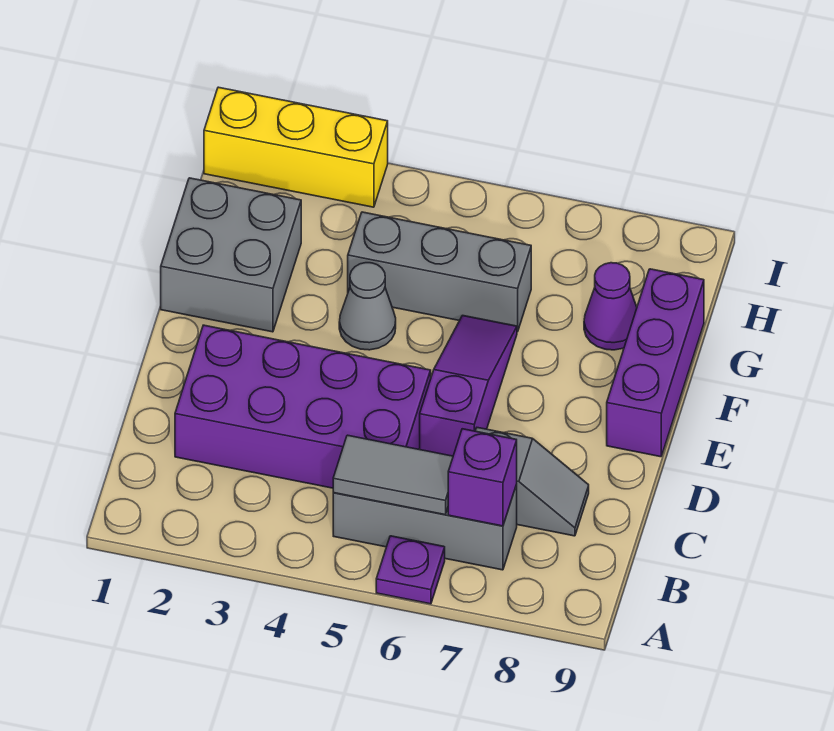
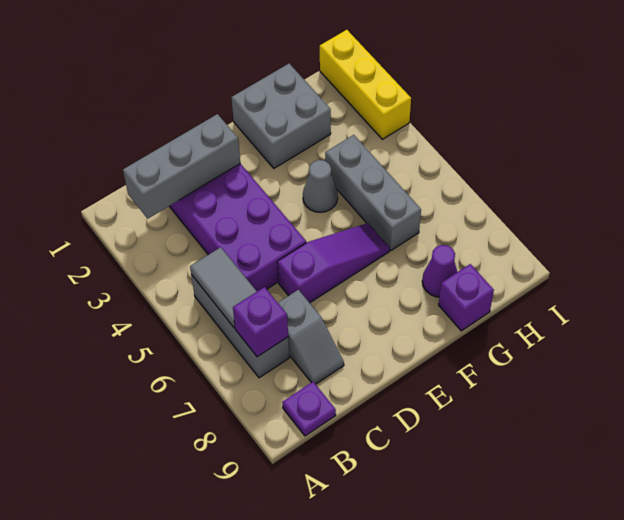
purple 1x1 plate [376,536,445,604] -> purple 1x1 plate moved to [282,382,336,436]
none -> grey 1x3 brick [123,114,240,219]
purple 1x3 brick [607,269,704,457] -> purple 1x1 brick [439,264,494,331]

